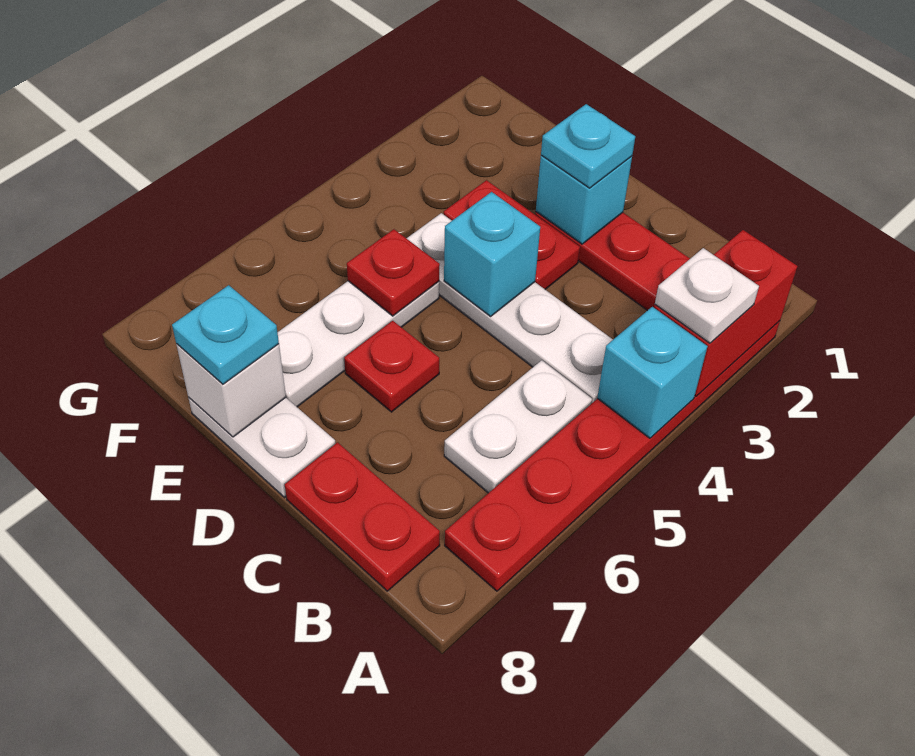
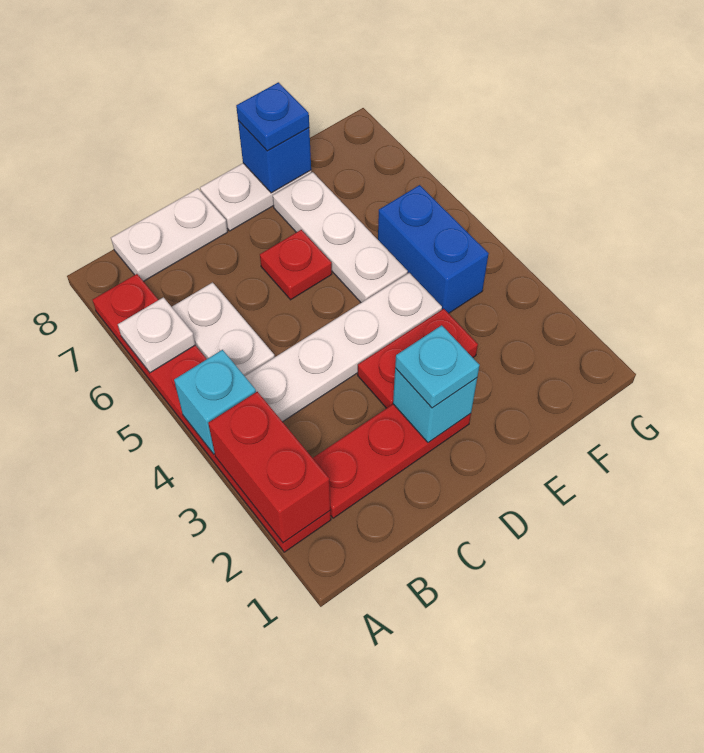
white 1x1 plate [655,248,759,343] -> white 1x1 plate moved to [118,297,195,373]
red 1x2 plate [285,442,440,591] -> white 1x2 plate [111,189,228,281]
cyan 1x1 brick [444,192,540,316] -> none
red 1x1 plate [347,229,440,316] -> none
white 1x1 brick [176,344,286,437] -> blue 1x1 brick [238,121,311,193]
cyan 1x1 plate [172,285,279,384] -> blue 1x1 plate [236,82,309,151]
none -> blue 1x2 brick [378,185,489,313]

